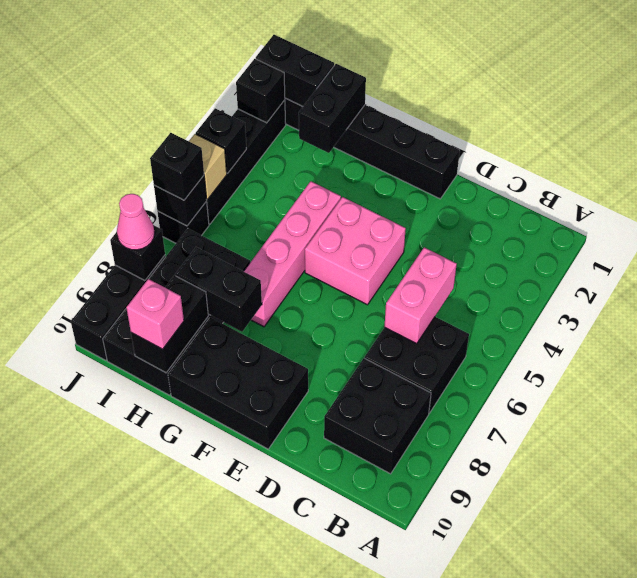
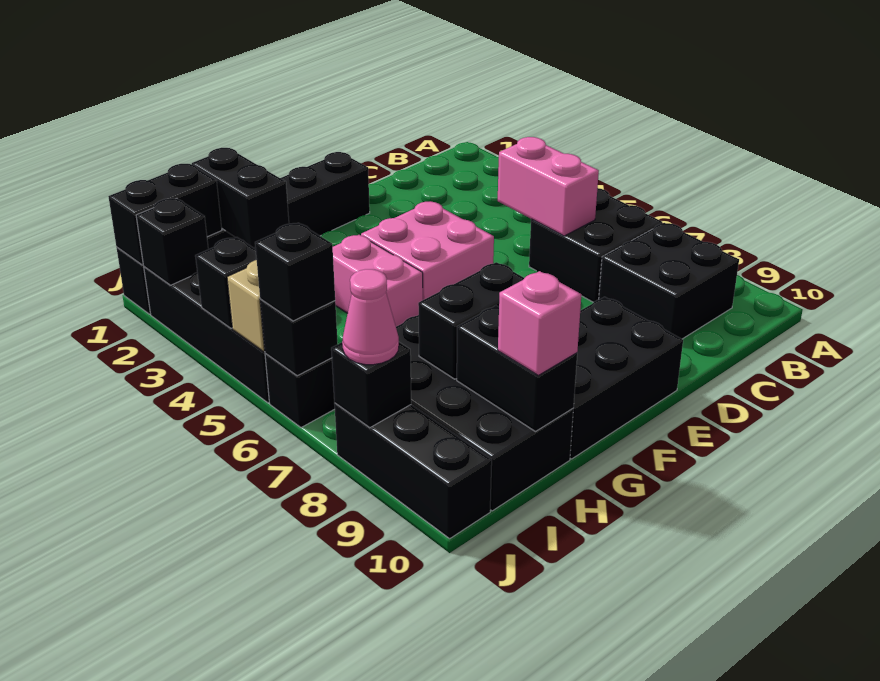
pink 1x4 brick [244,181,341,327] -> pink 1x2 brick [333,235,423,326]

